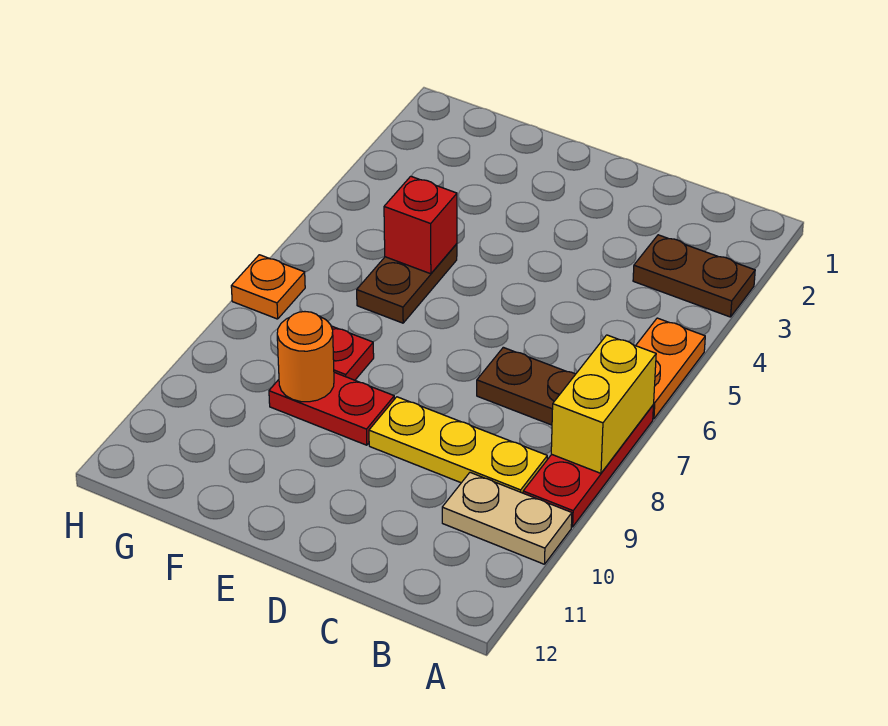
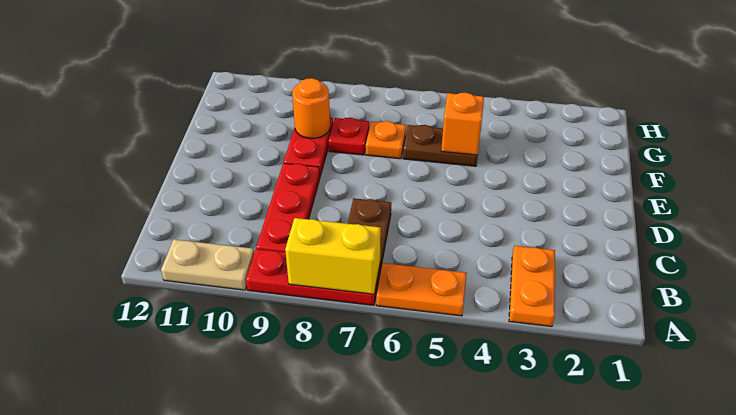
brown 1x2 plate [633,235,755,317] -> orange 1x2 plate [509,246,555,327]
tan 1x2 plate [442,473,572,564] -> tan 1x2 plate turned to [161,240,254,290]
yellow 1x3 plate [369,397,547,493] -> red 1x3 plate [256,163,320,252]
red 1x1 brick [384,176,457,274] -> orange 1x1 brick [441,93,484,155]
orange 1x1 plate [231,255,305,319] -> orange 1x1 plate moved to [366,121,406,159]

